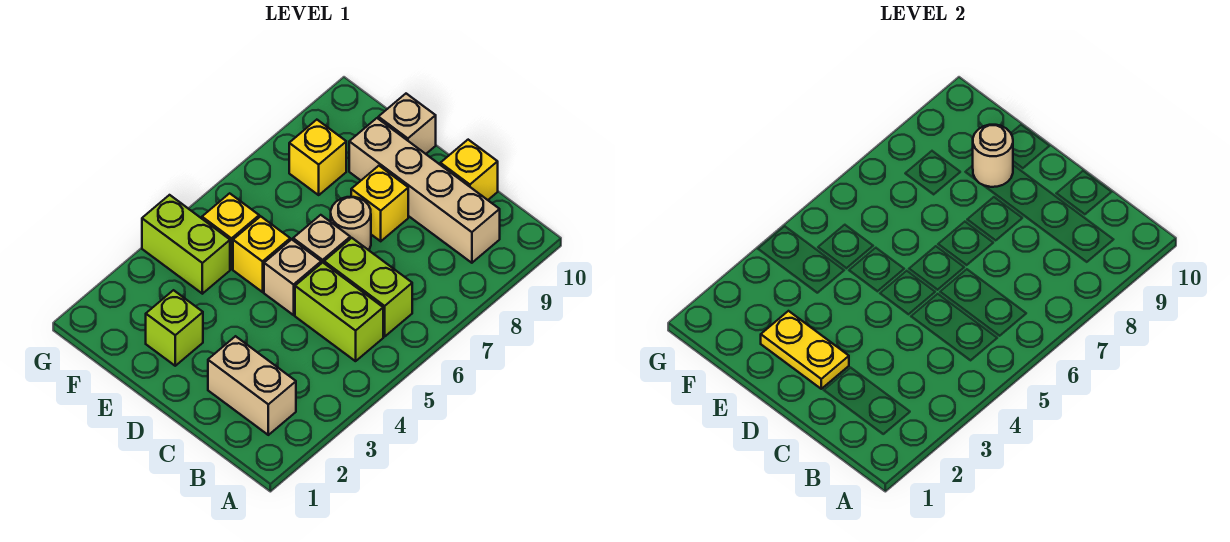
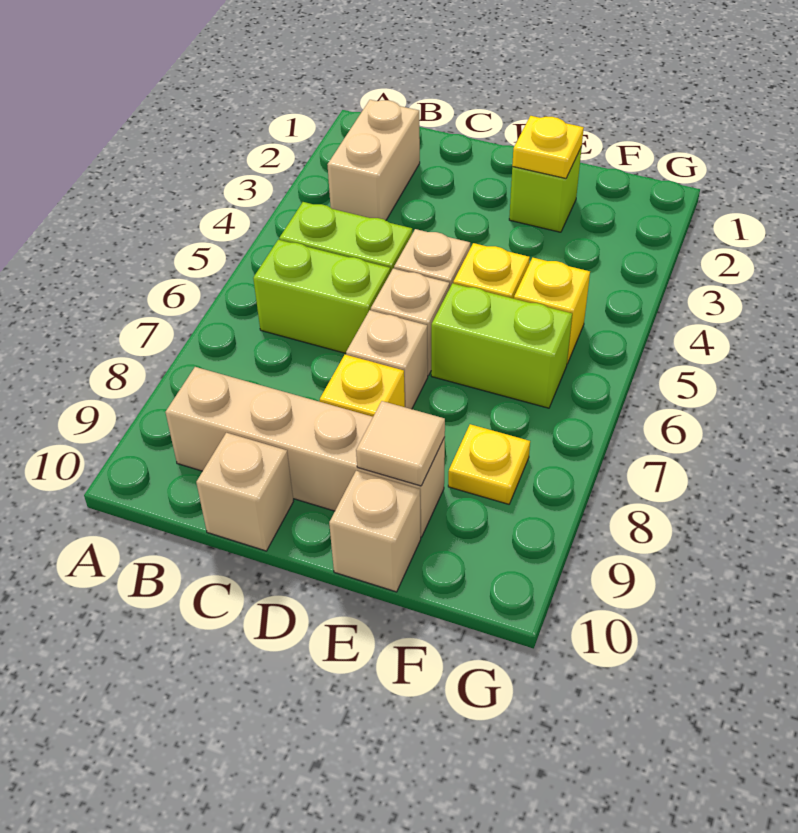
tan 1x2 brick [208,336,296,435] -> tan 1x2 brick turned to [327,100,420,220]
yellow 1x1 brick [440,140,498,200] -> tan 1x1 brick [196,433,293,551]
yellow 1x2 plate [761,311,849,389] -> yellow 1x1 plate [512,116,584,178]
tan 1x1 round brick [331,197,371,250] -> tan 1x1 brick [346,310,428,409]
tan 1x1 round brick [973,125,1013,187] -> tan 1x1 tile [356,401,445,486]
lime 1x2 brick [142,195,230,294] -> lime 1x2 brick moved to [431,283,572,408]
yellow 1x1 brick [289,120,346,195] -> yellow 1x1 plate [448,424,530,504]

